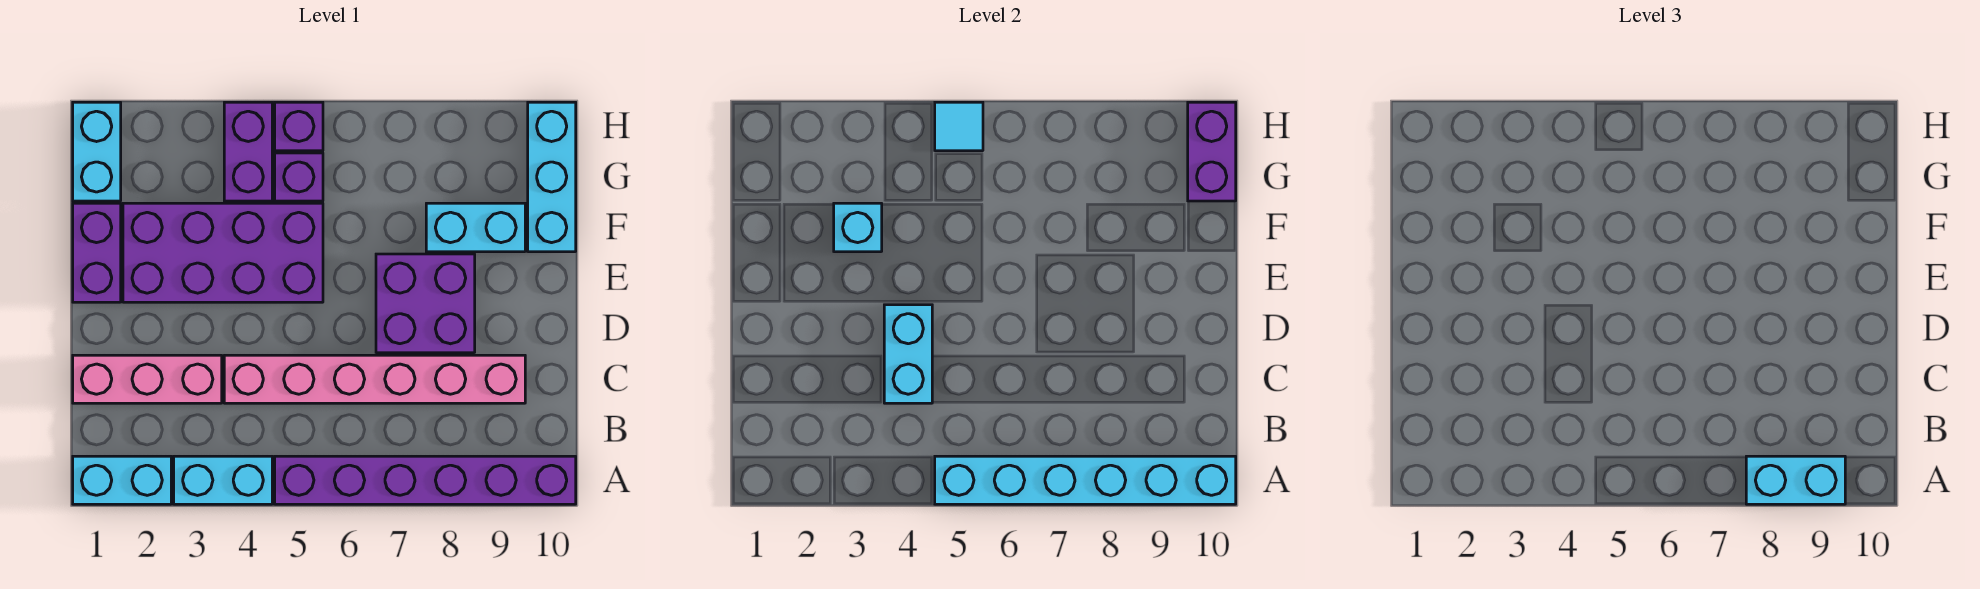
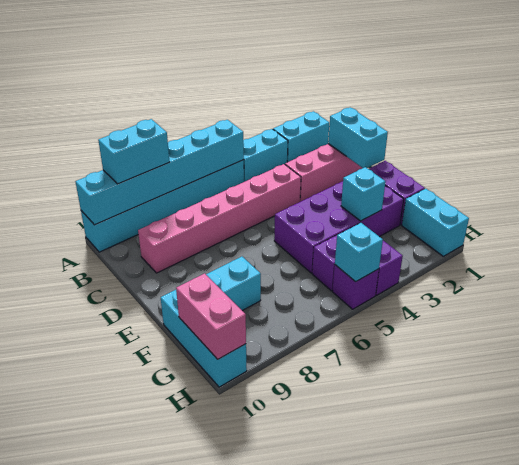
purple 1x6 brick [275,456,576,504] -> cyan 1x6 brick [81,160,244,252]
cyan 1x2 brick [884,305,932,403] -> cyan 1x2 brick moved to [328,107,388,168]
purple 2x2 brick [376,254,475,353] -> none
purple 1x2 brick [1188,102,1236,201] -> pink 1x2 brick [176,273,246,359]
cyan 1x1 tile [935,102,983,151] -> cyan 1x1 brick [335,223,383,282]

